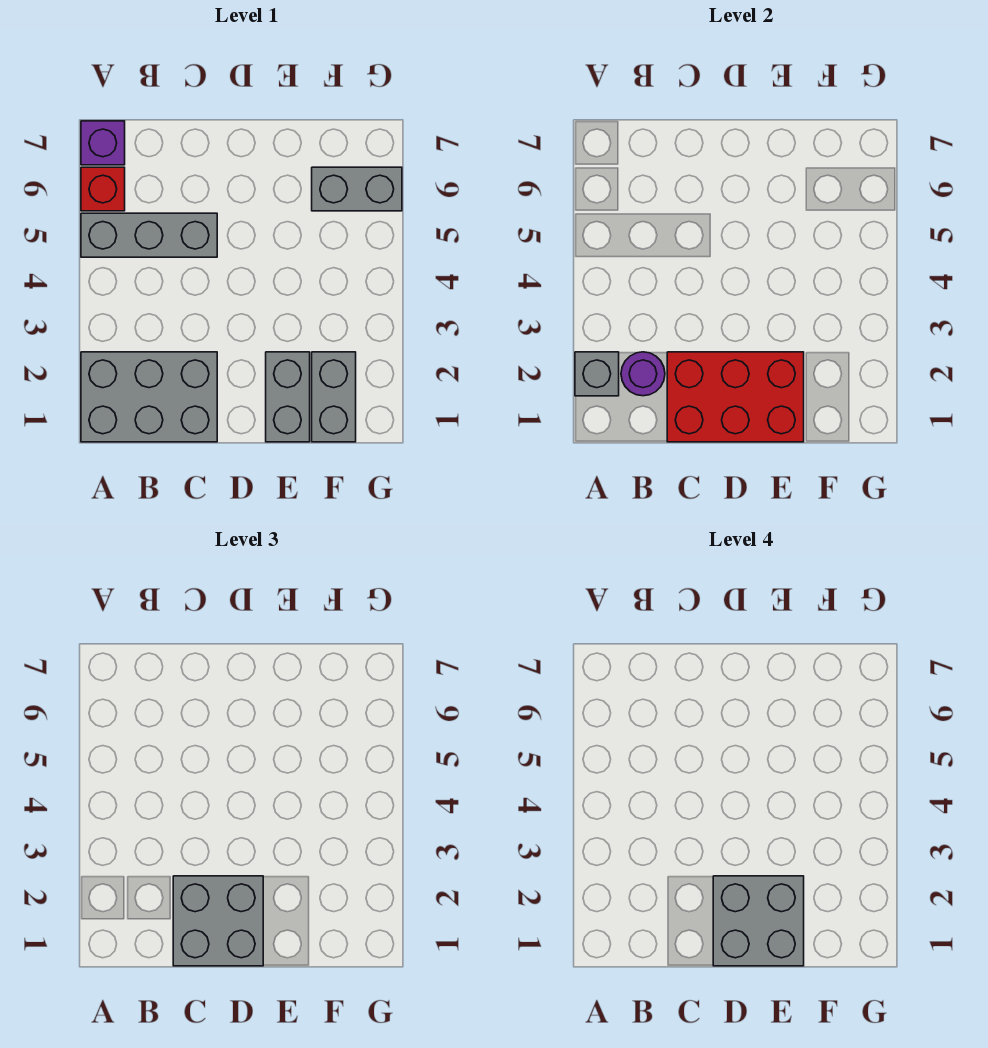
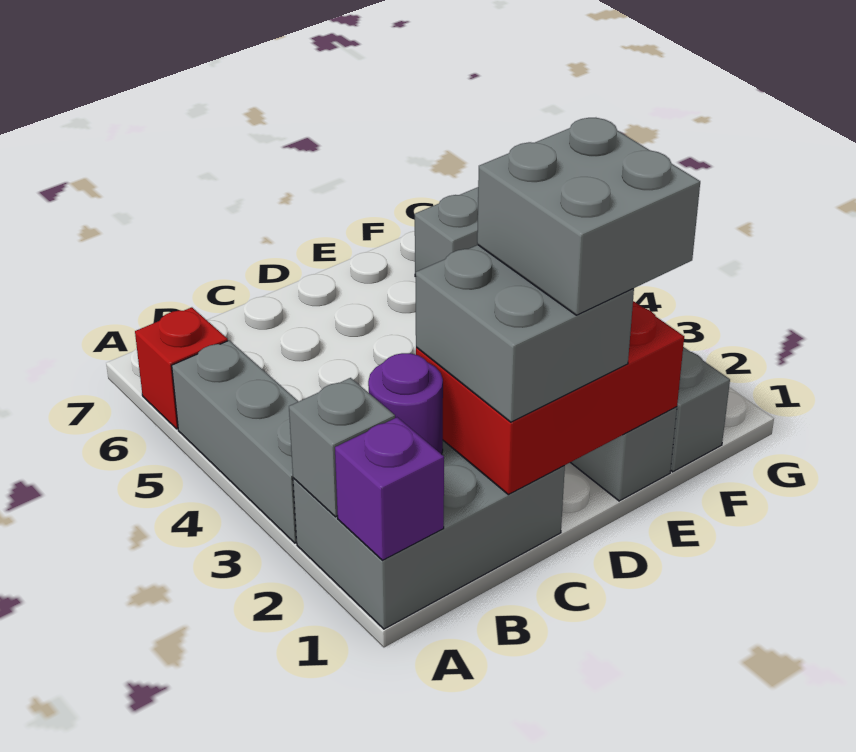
grey 1x3 brick [81,213,217,257] -> grey 1x3 brick turned to [172,340,299,543]
purple 1x1 brick [81,121,125,165] -> purple 1x1 brick moved to [335,417,444,560]

